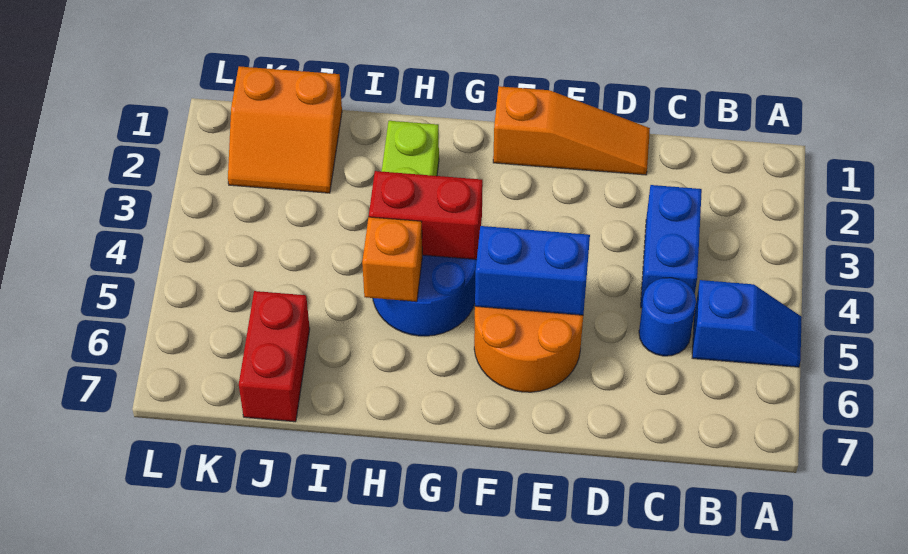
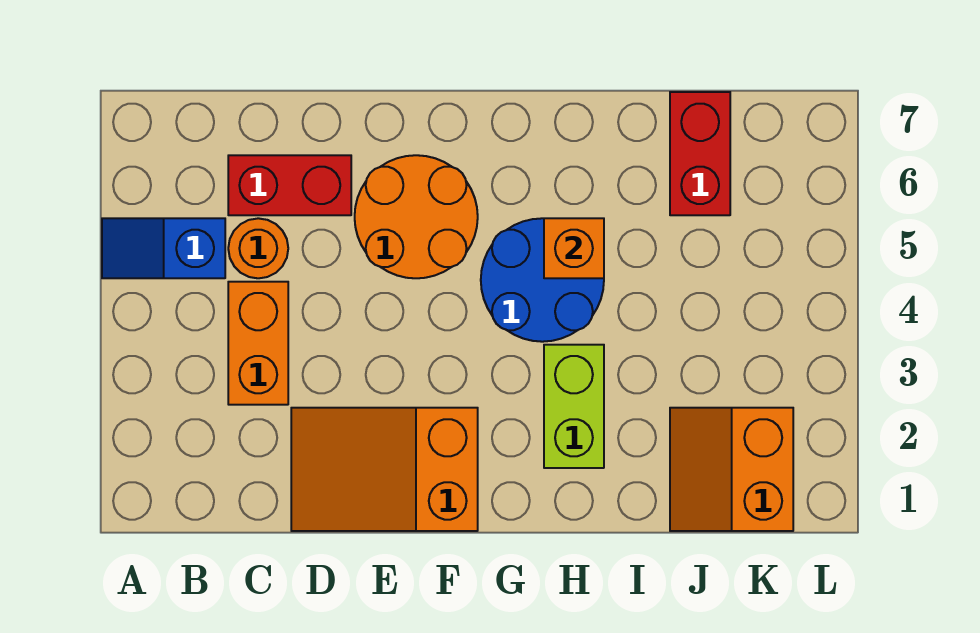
blue 1x2 brick [641,185,702,308] -> orange 1x2 brick [228,282,288,405]
blue 1x1 round brick [639,278,696,356] -> orange 1x1 round brick [228,218,288,278]
orange 1x3 slope [493,86,650,175] -> orange 2x3 slope [291,408,478,531]
blue 1x2 brick [475,226,590,315] -> none
red 1x2 brick [369,171,483,259] -> red 1x2 brick moved to [228,155,351,215]
orange 2x2 slope [228,66,342,193] -> orange 2x2 slope turned to [670,408,793,531]

